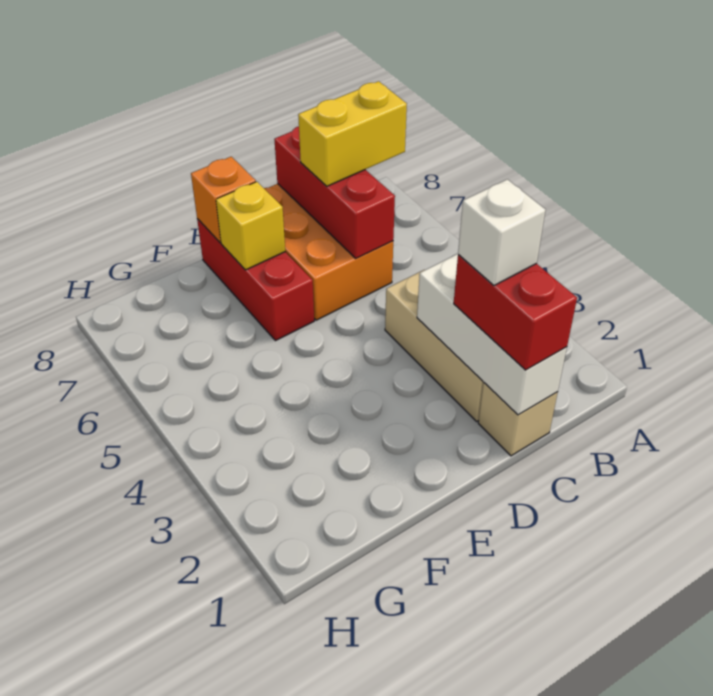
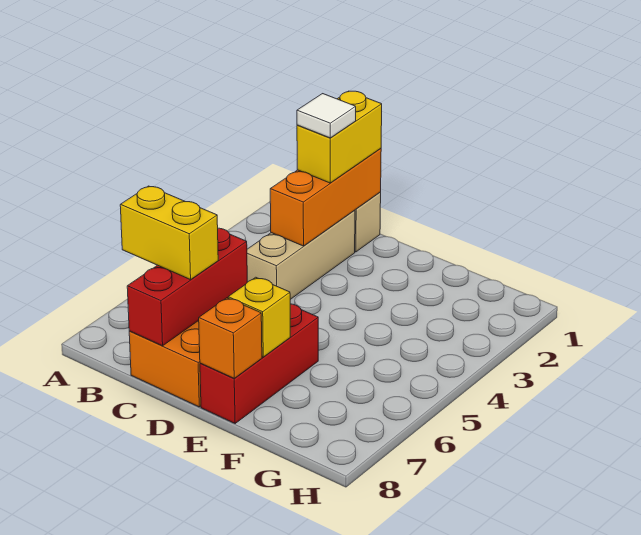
white 1x3 brick [417,254,567,415] -> orange 1x3 brick [270,148,381,246]
red 1x2 brick [454,255,577,370] -> yellow 1x2 brick [297,91,382,183]
white 1x1 brick [458,179,545,285] -> white 1x1 tile [297,94,356,138]

